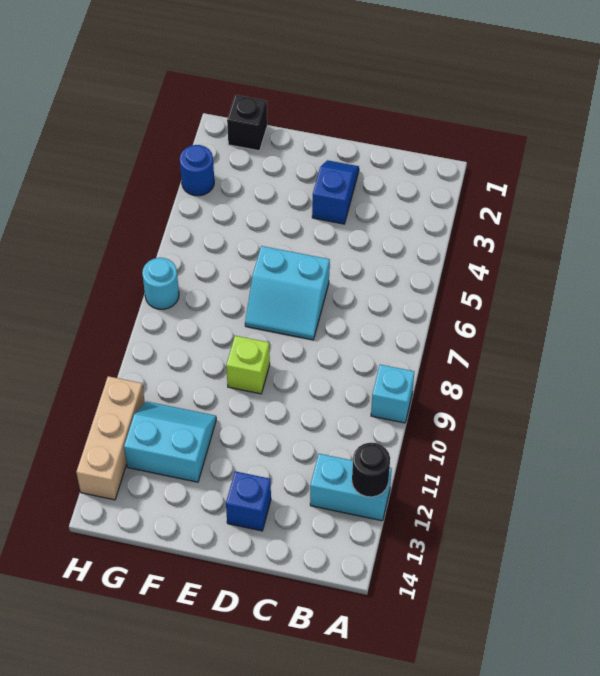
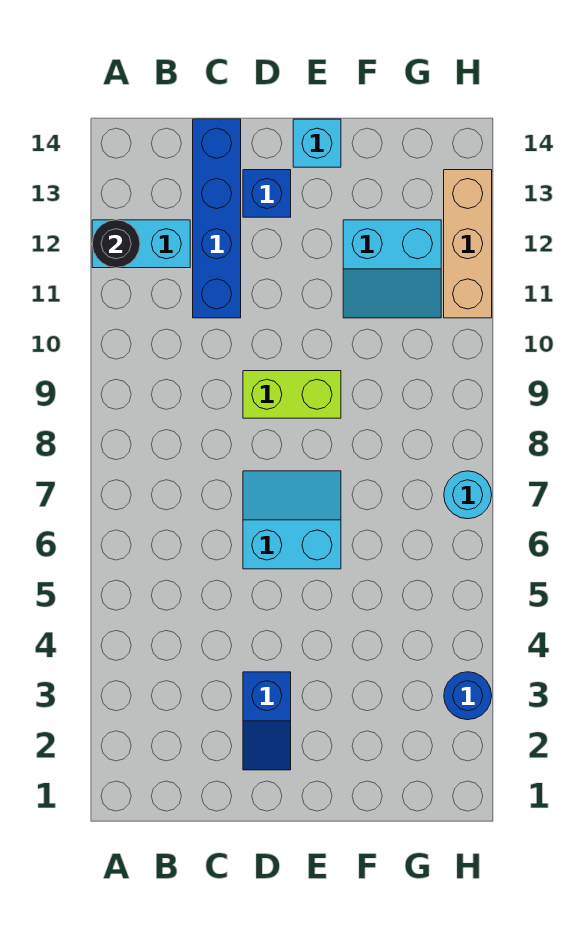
cyan 1x1 brick [371,365,414,423] -> cyan 1x1 brick moved to [293,119,341,167]
none -> blue 1x4 brick [193,119,241,318]
lime 1x1 brick [226,336,270,394] -> lime 1x2 brick [243,371,341,418]
black 1x1 brick [227,95,267,151] -> none

